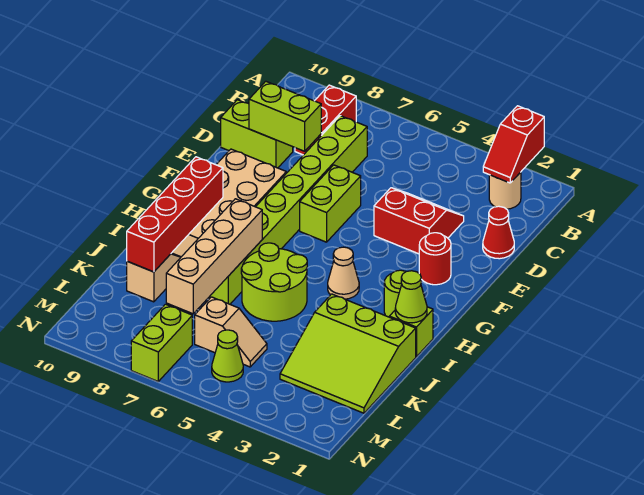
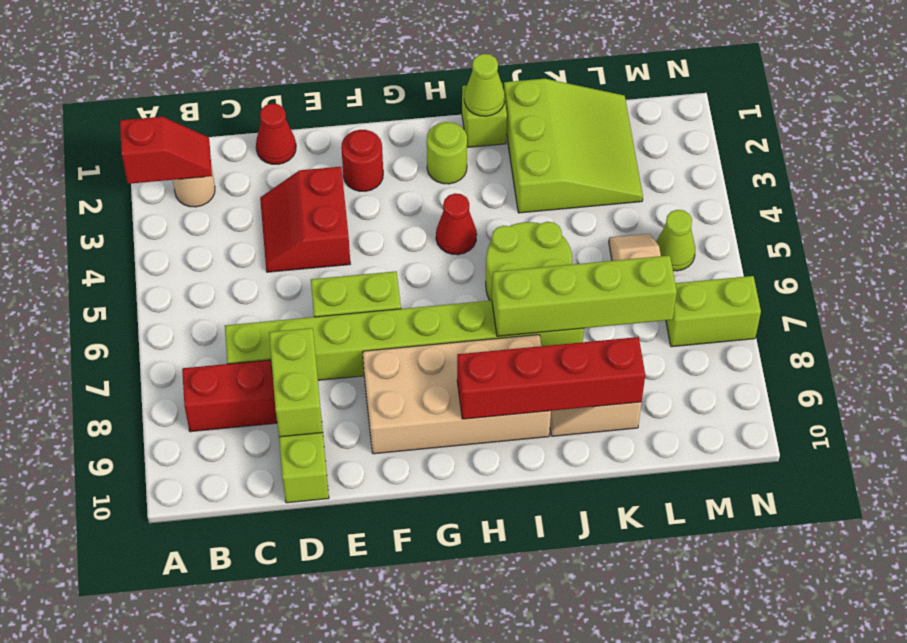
tan 1x1 cone [328,247,359,299] -> red 1x1 cone [436,193,477,255]
tan 1x4 brick [166,199,262,314] -> lime 1x4 brick [492,255,677,336]

